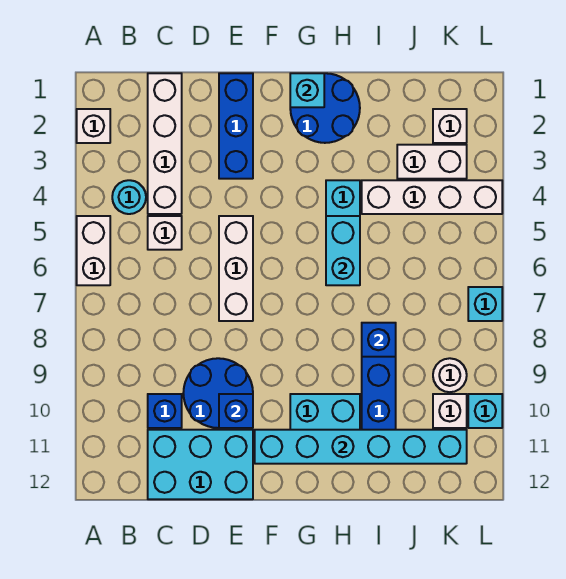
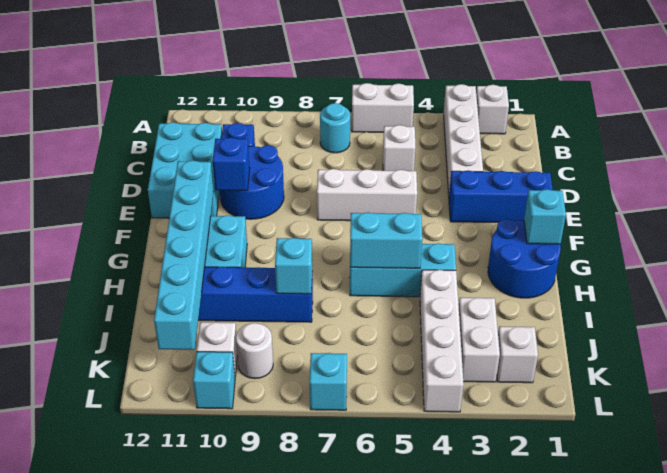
cyan 1x1 round brick [112,180,146,214] -> cyan 1x1 round brick moved to [320,103,350,153]
white 1x4 brick [148,73,182,214] -> white 1x4 brick turned to [444,84,483,194]
blue 1x1 brick [362,323,396,357] -> cyan 1x1 brick [275,238,312,294]

